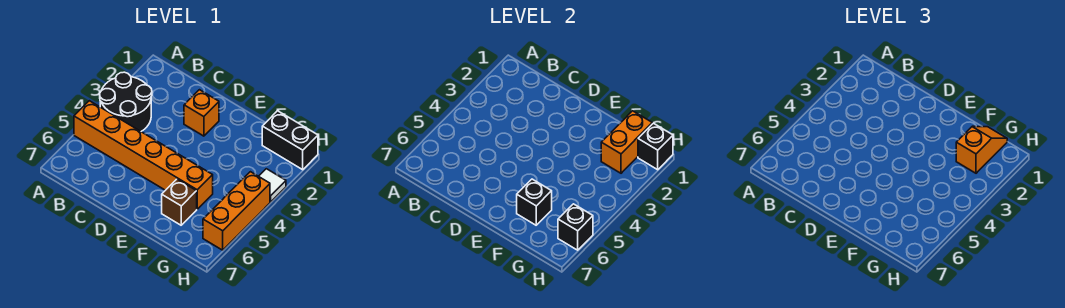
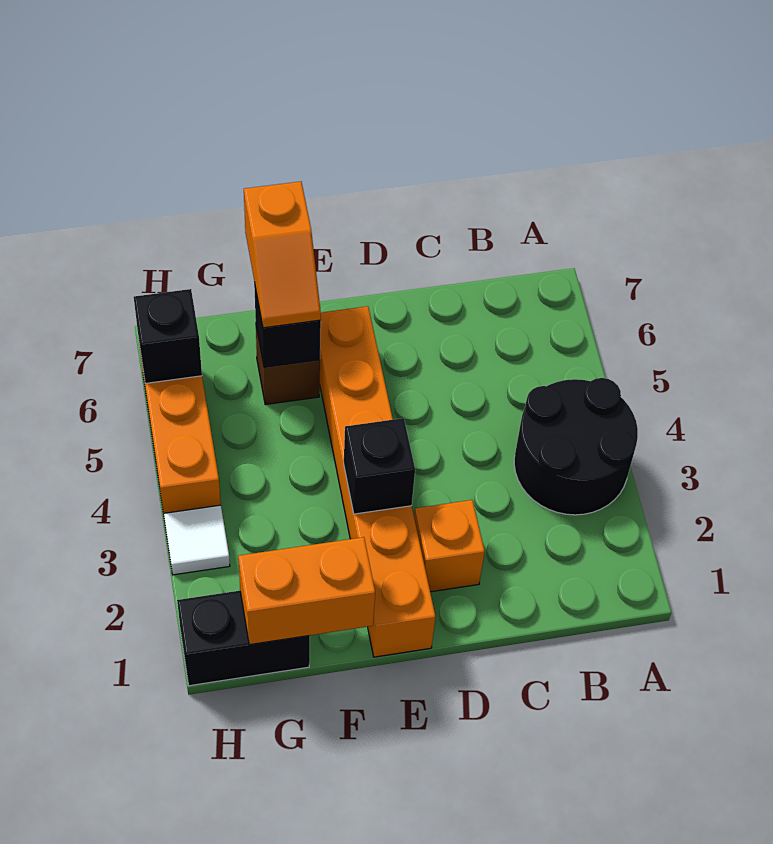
orange 1x6 brick [74,101,213,209] -> orange 1x6 brick turned to [320,306,435,657]
orange 1x2 brick [601,111,652,173] -> orange 1x2 brick turned to [238,537,375,645]
orange 1x2 slope [956,126,1007,173] -> orange 1x2 slope moved to [244,182,321,328]
black 1x1 brick [638,123,673,170] -> black 1x1 brick moved to [344,418,415,514]

